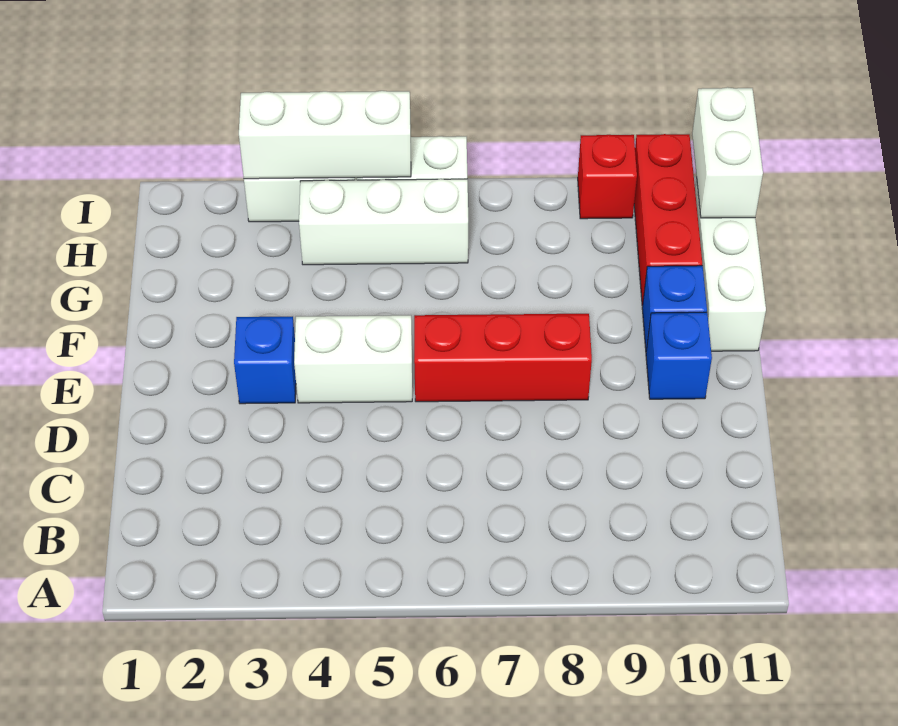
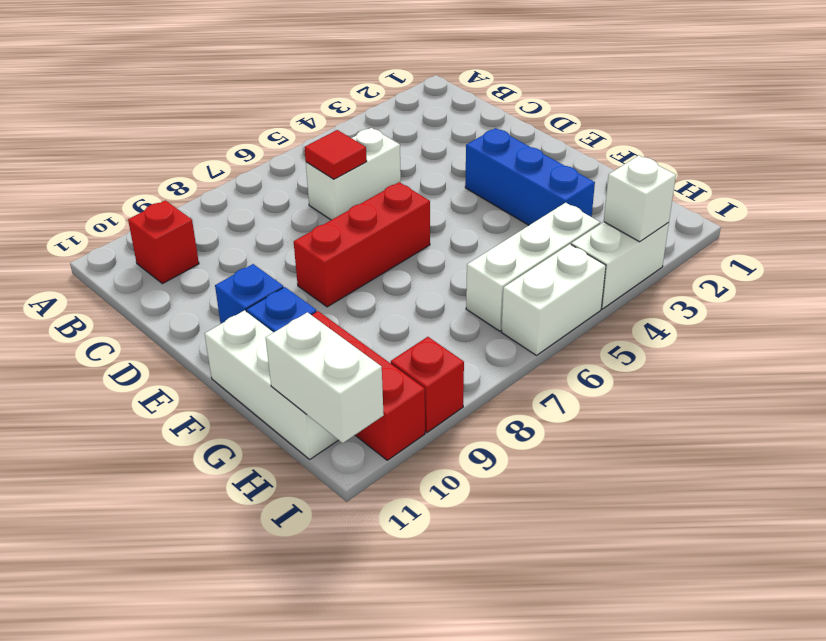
none -> red 1x1 brick [128,200,199,284]
none -> red 1x1 tile [304,130,367,179]
blue 1x1 brick [234,317,296,404] -> blue 1x3 brick [465,128,595,225]
white 1x2 brick [294,315,412,403] -> white 1x2 brick moved to [306,128,401,220]
white 1x3 brick [239,91,411,179] -> white 1x1 brick [604,156,676,242]

